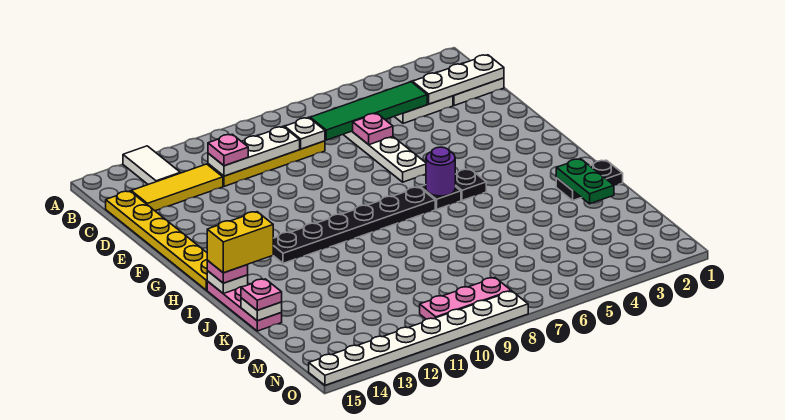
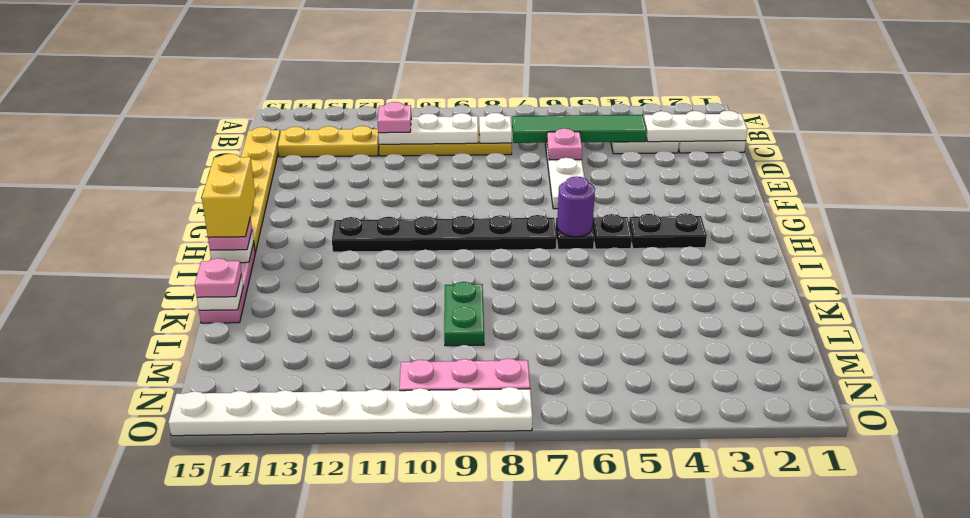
white 1x2 tile [123,146,180,184] -> none
yellow 1x3 tile [131,164,223,211] -> yellow 1x3 plate [278,126,379,157]
yellow 1x2 brick [207,212,273,273] -> yellow 1x2 brick turned to [202,154,255,237]
black 1x2 plate [556,160,623,200] -> black 1x2 plate moved to [629,213,707,249]
green 1x2 plate [556,159,614,204] -> green 1x2 plate moved to [444,282,484,346]

